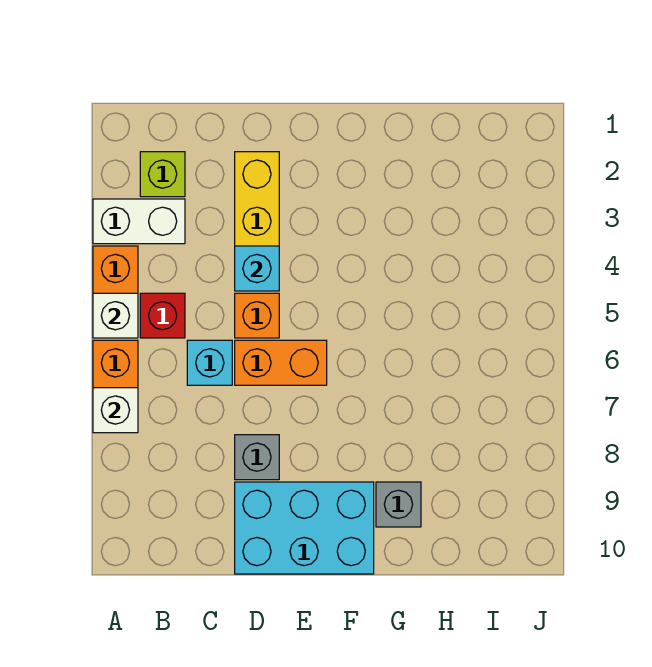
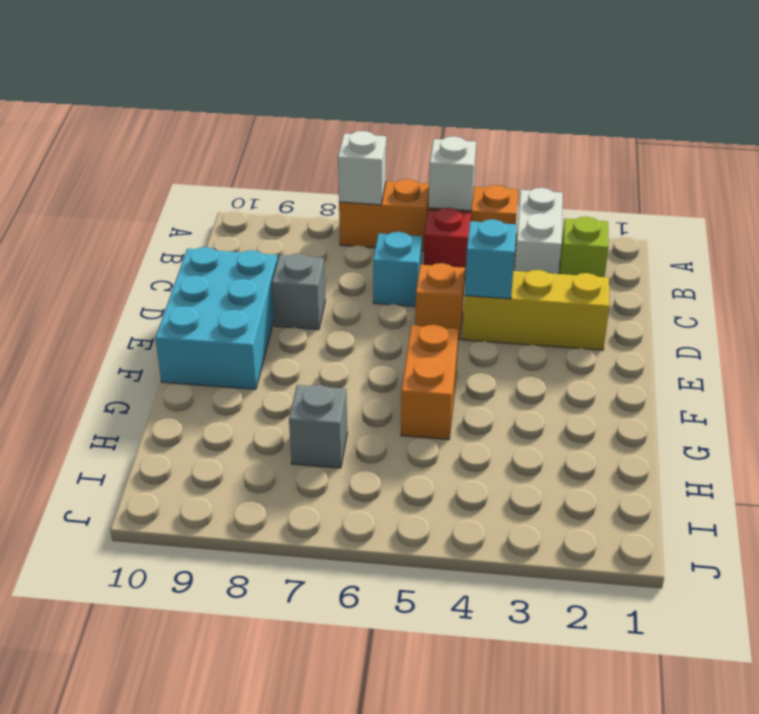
orange 1x2 brick [235,340,327,385] -> orange 1x2 brick moved to [401,325,459,440]
grey 1x1 brick [376,482,421,527] -> grey 1x1 brick moved to [289,385,347,468]

